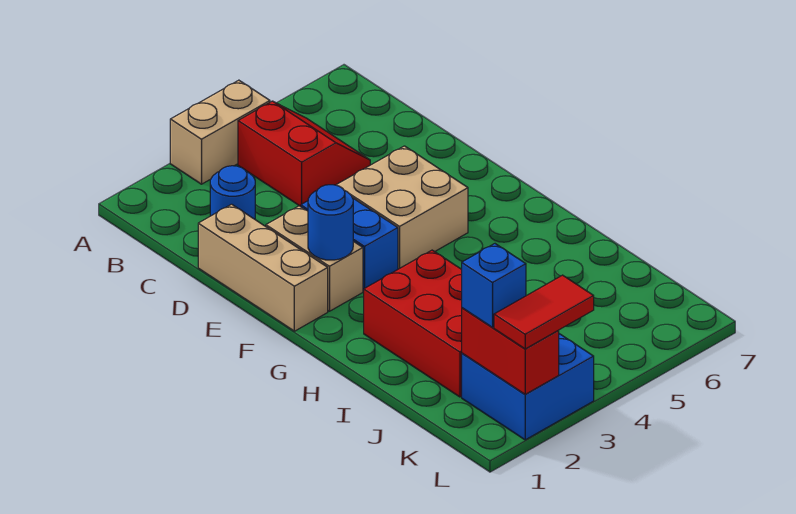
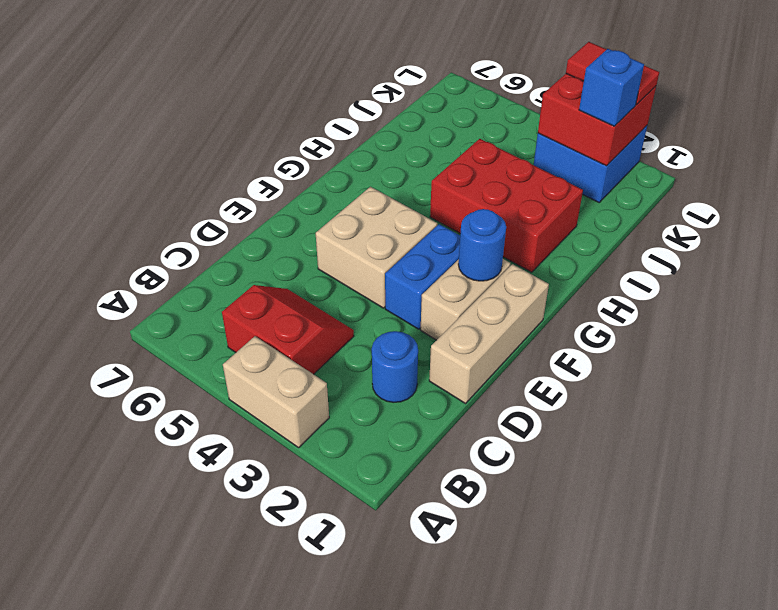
red 2x2 slope [238,101,370,207] -> red 2x2 slope turned to [222,285,354,374]
red 2x3 brick [364,250,462,397] -> red 2x3 brick turned to [430,139,583,272]
red 1x2 brick [462,308,559,394] -> red 2x2 brick [538,74,656,166]

